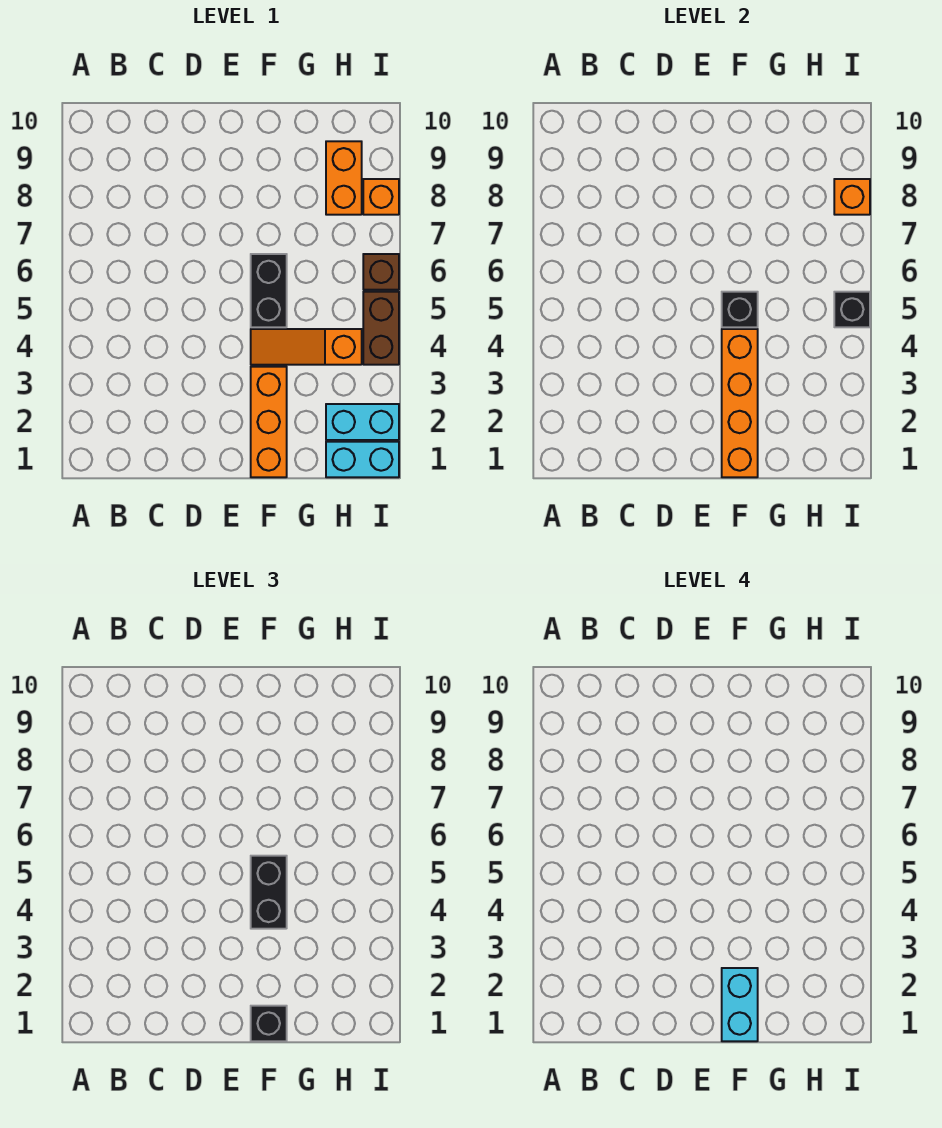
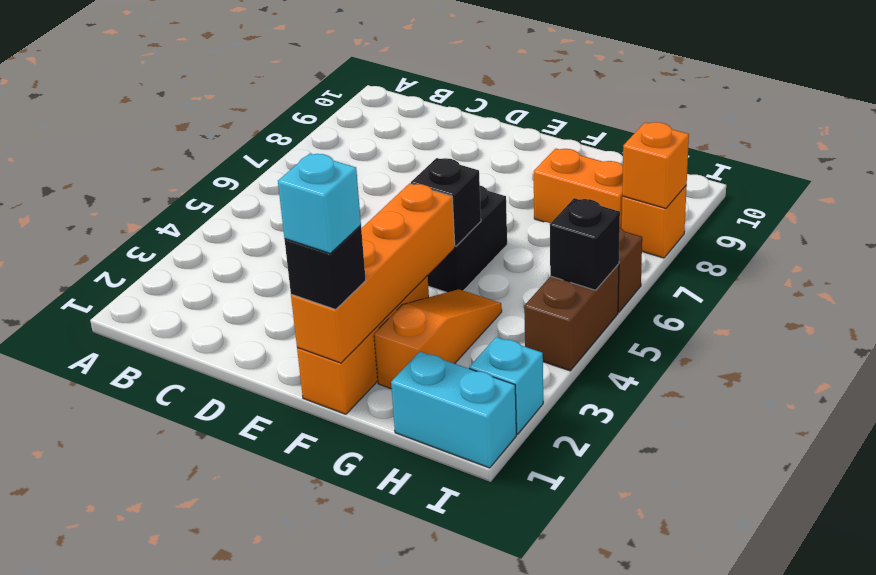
cyan 1x2 brick [722,968,758,1041] -> cyan 1x1 brick [278,154,361,253]
orange 1x3 slope [251,329,362,365] -> orange 1x3 slope turned to [374,289,502,389]
black 1x2 brick [251,856,287,929] -> none
cyan 1x2 brick [326,404,399,440] -> cyan 1x1 brick [469,337,543,434]
orange 1x2 brick [326,141,362,215] -> orange 1x2 brick turned to [534,149,623,228]

